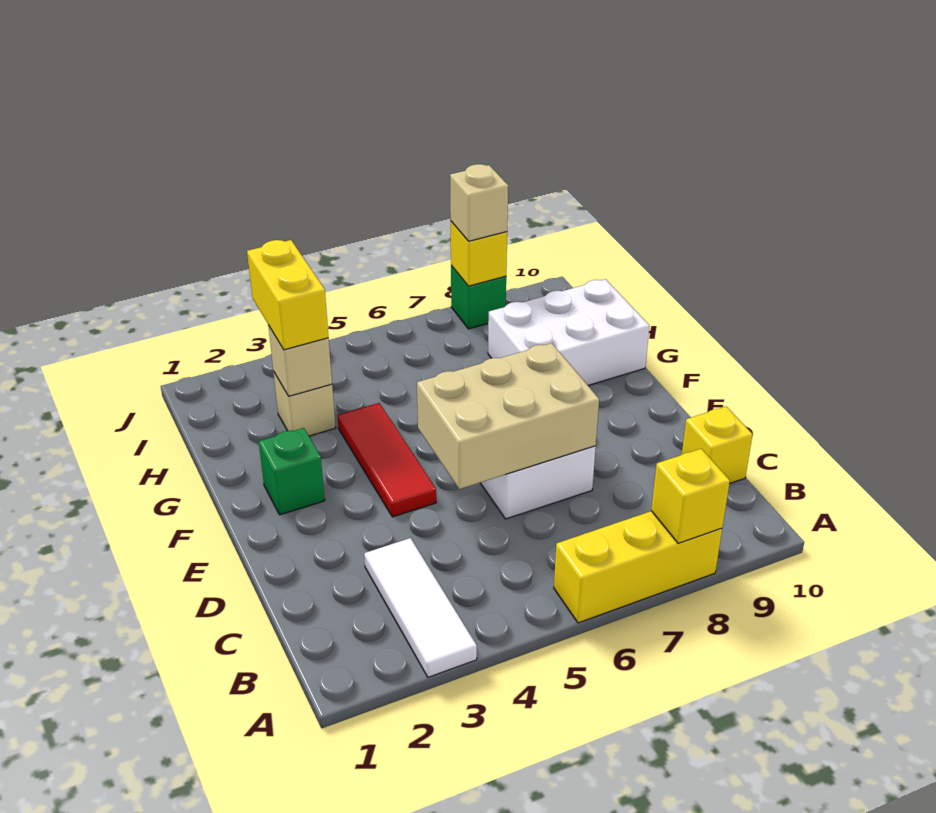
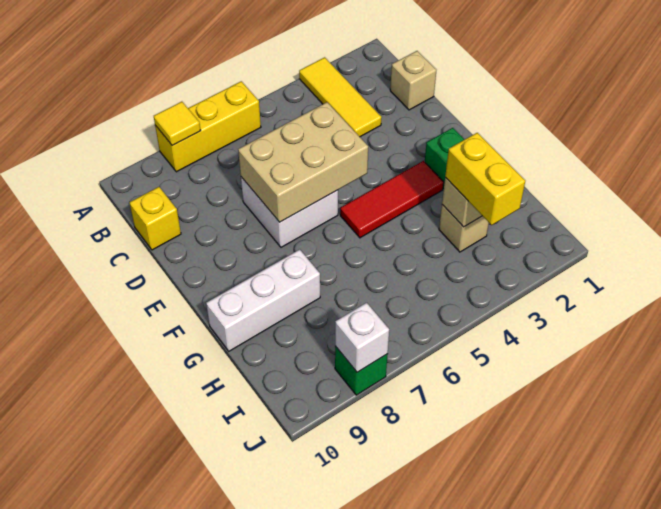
white 1x3 tile [364,538,477,677] -> yellow 1x3 tile [299,57,381,137]
yellow 1x1 brick [651,449,730,543] -> yellow 1x1 tile [154,102,201,146]
red 1x3 tile [338,403,436,517] -> red 1x3 tile turned to [340,161,444,238]
white 2x3 brick [488,279,649,385] -> white 1x3 brick [206,249,320,351]
yellow 1x1 brick [451,221,507,286] -> white 1x1 brick [335,303,389,372]
tan 1x1 brick [450,164,508,241] -> tan 1x1 brick moved to [390,51,436,110]

